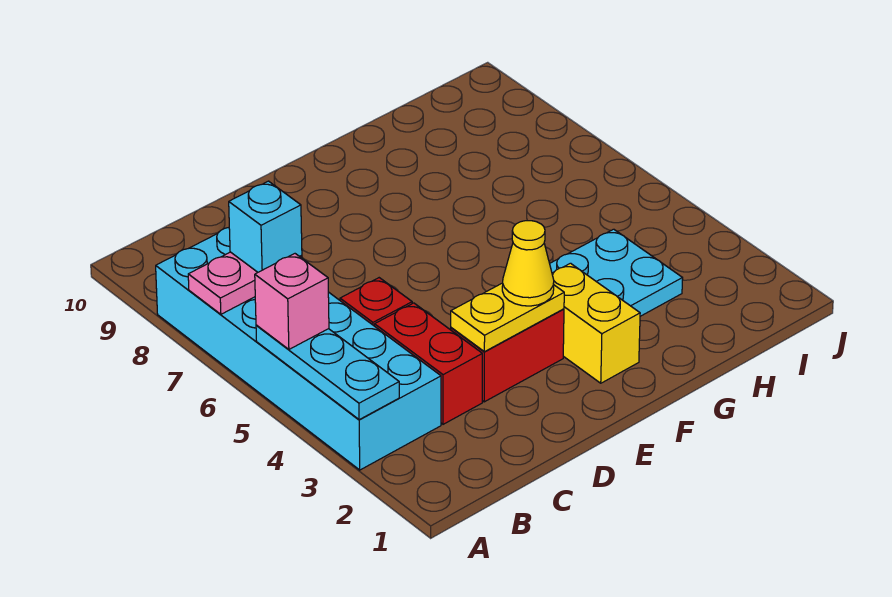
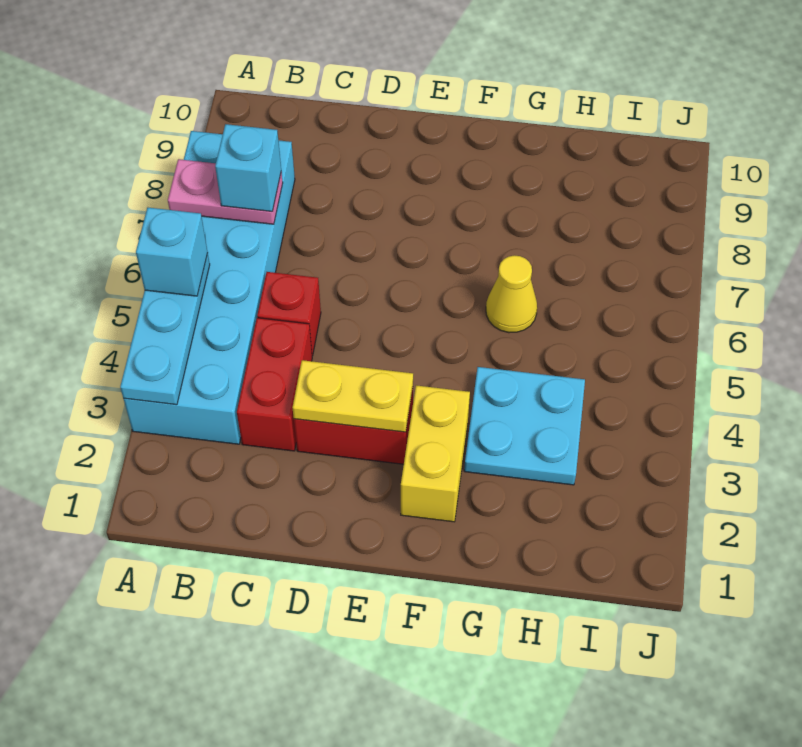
pink 1x1 brick [255,254,329,349] -> cyan 1x1 brick [136,208,208,296]
yellow 1x1 cone [502,221,554,306] -> yellow 1x1 cone moved to [486,255,537,333]

